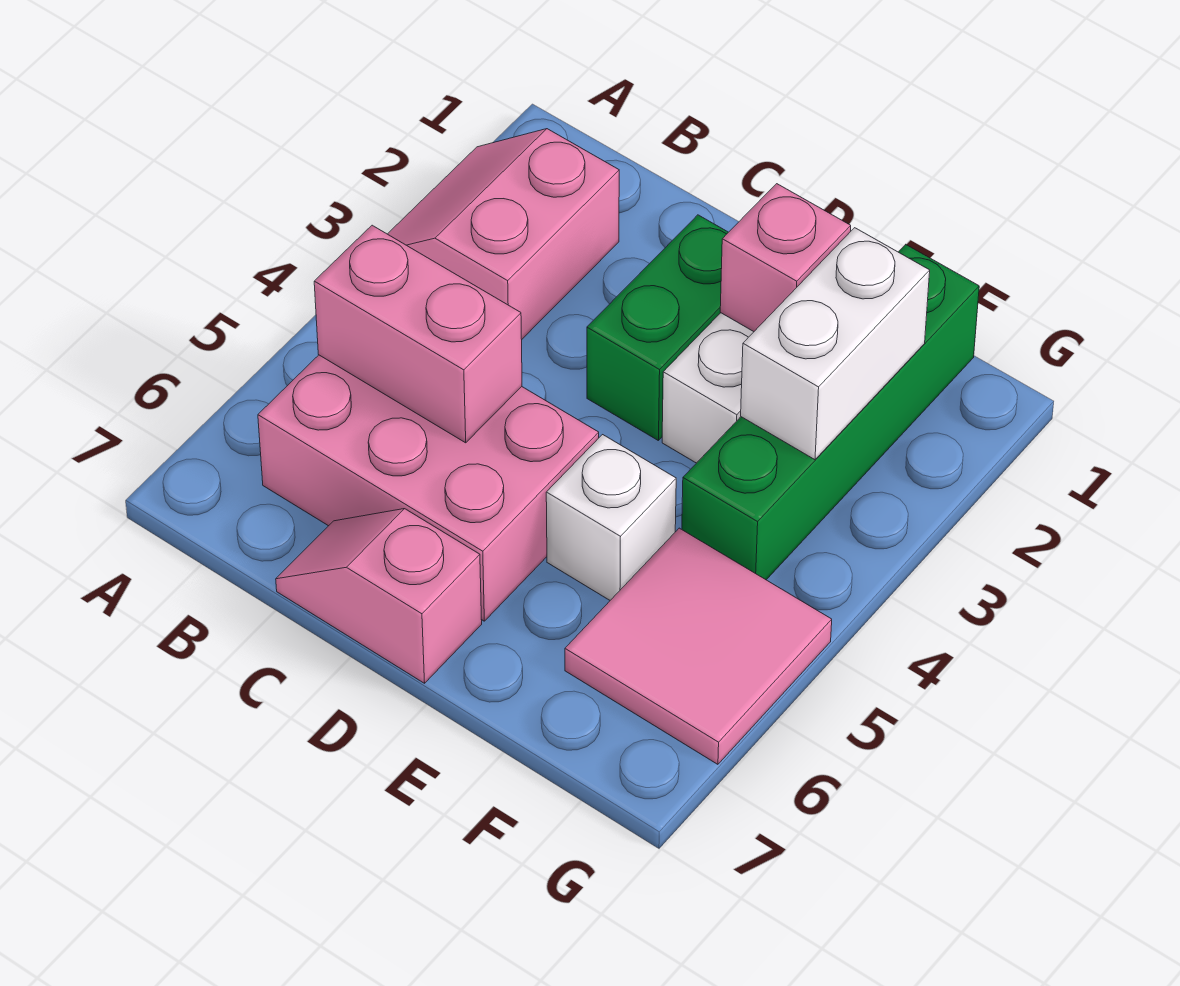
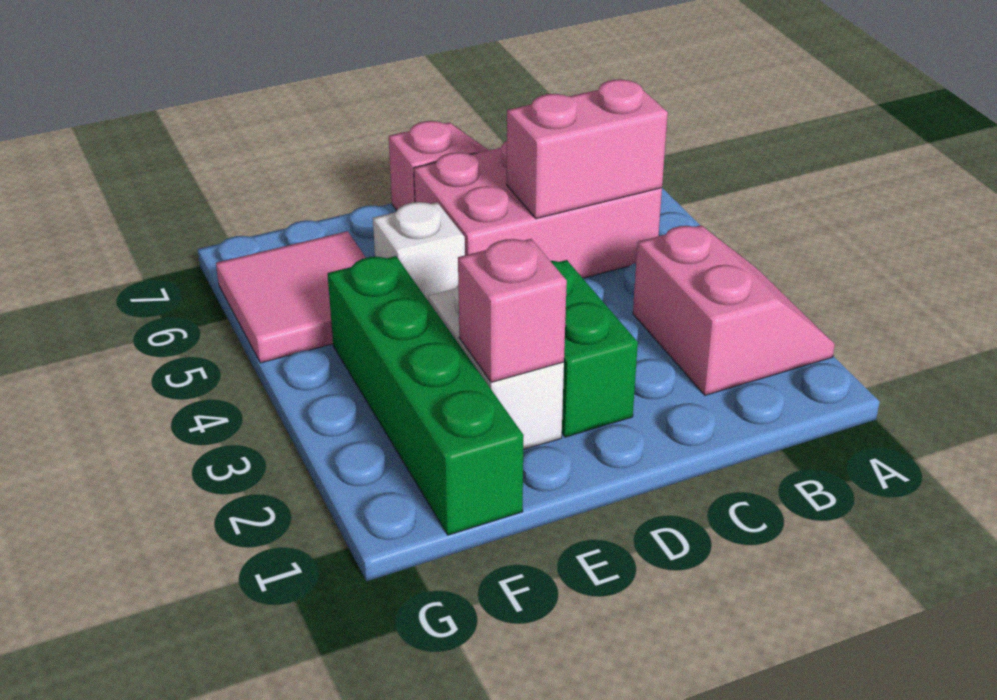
white 1x2 brick [741,228,930,460] -> none

